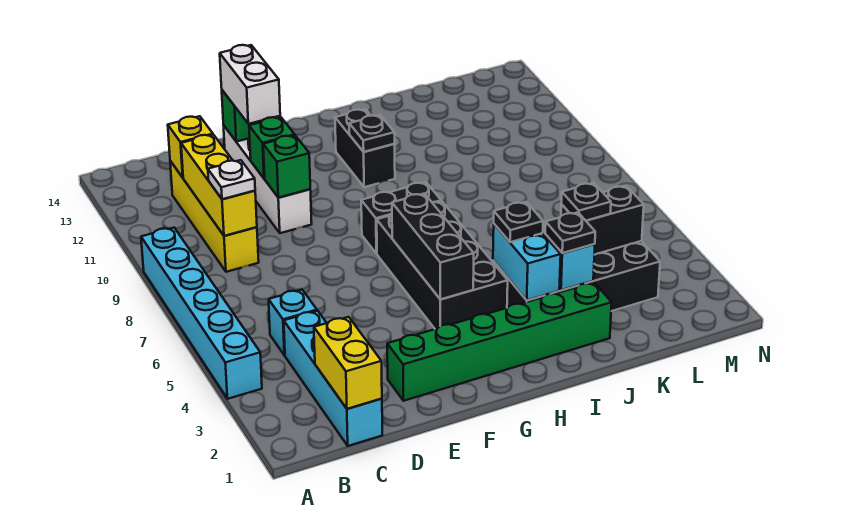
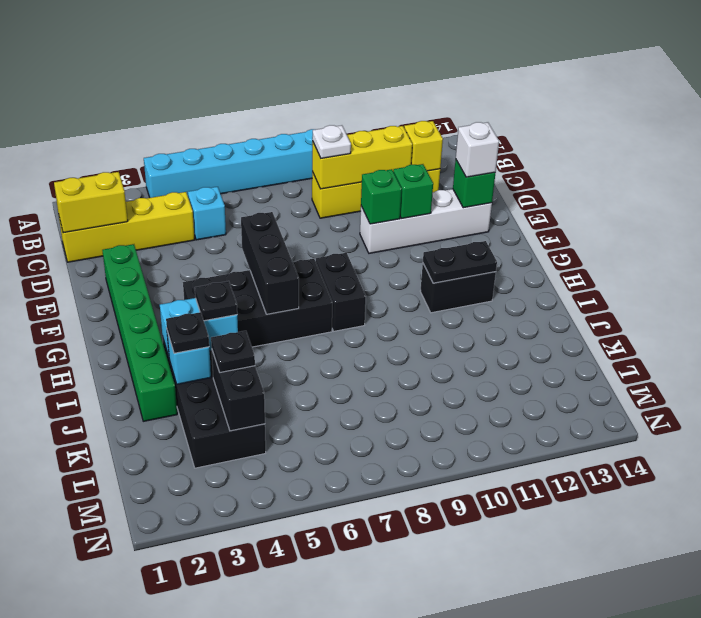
cyan 1x4 brick [284,311,382,446] -> yellow 1x4 brick [59,192,195,262]
white 1x2 brick [220,45,280,124] -> white 1x1 brick [456,122,499,177]
black 1x3 brick [392,194,474,299] -> black 1x3 brick turned to [241,212,299,314]
black 1x1 plate [349,115,395,152] -> black 1x2 plate [423,241,497,283]

